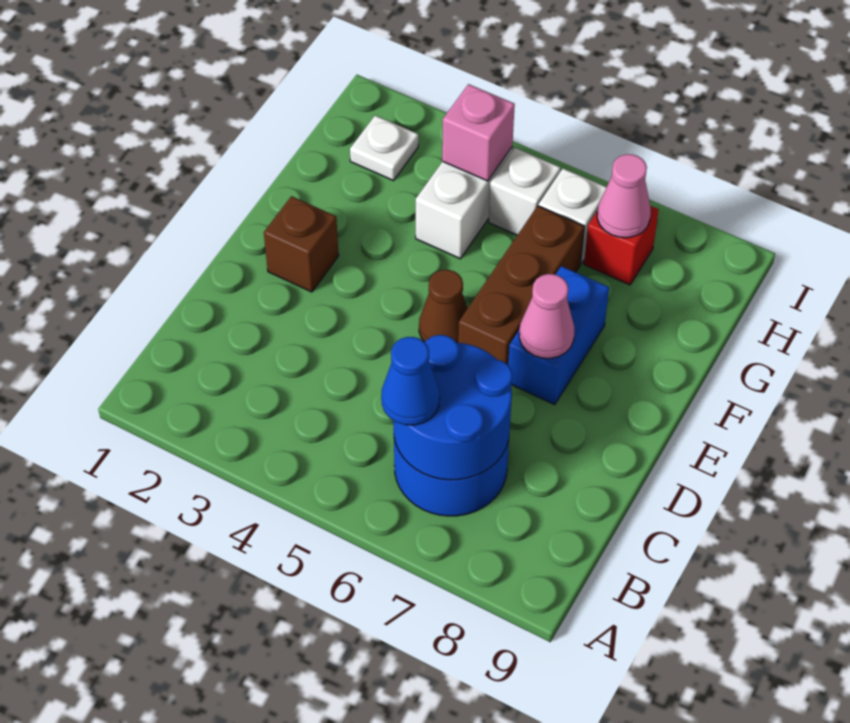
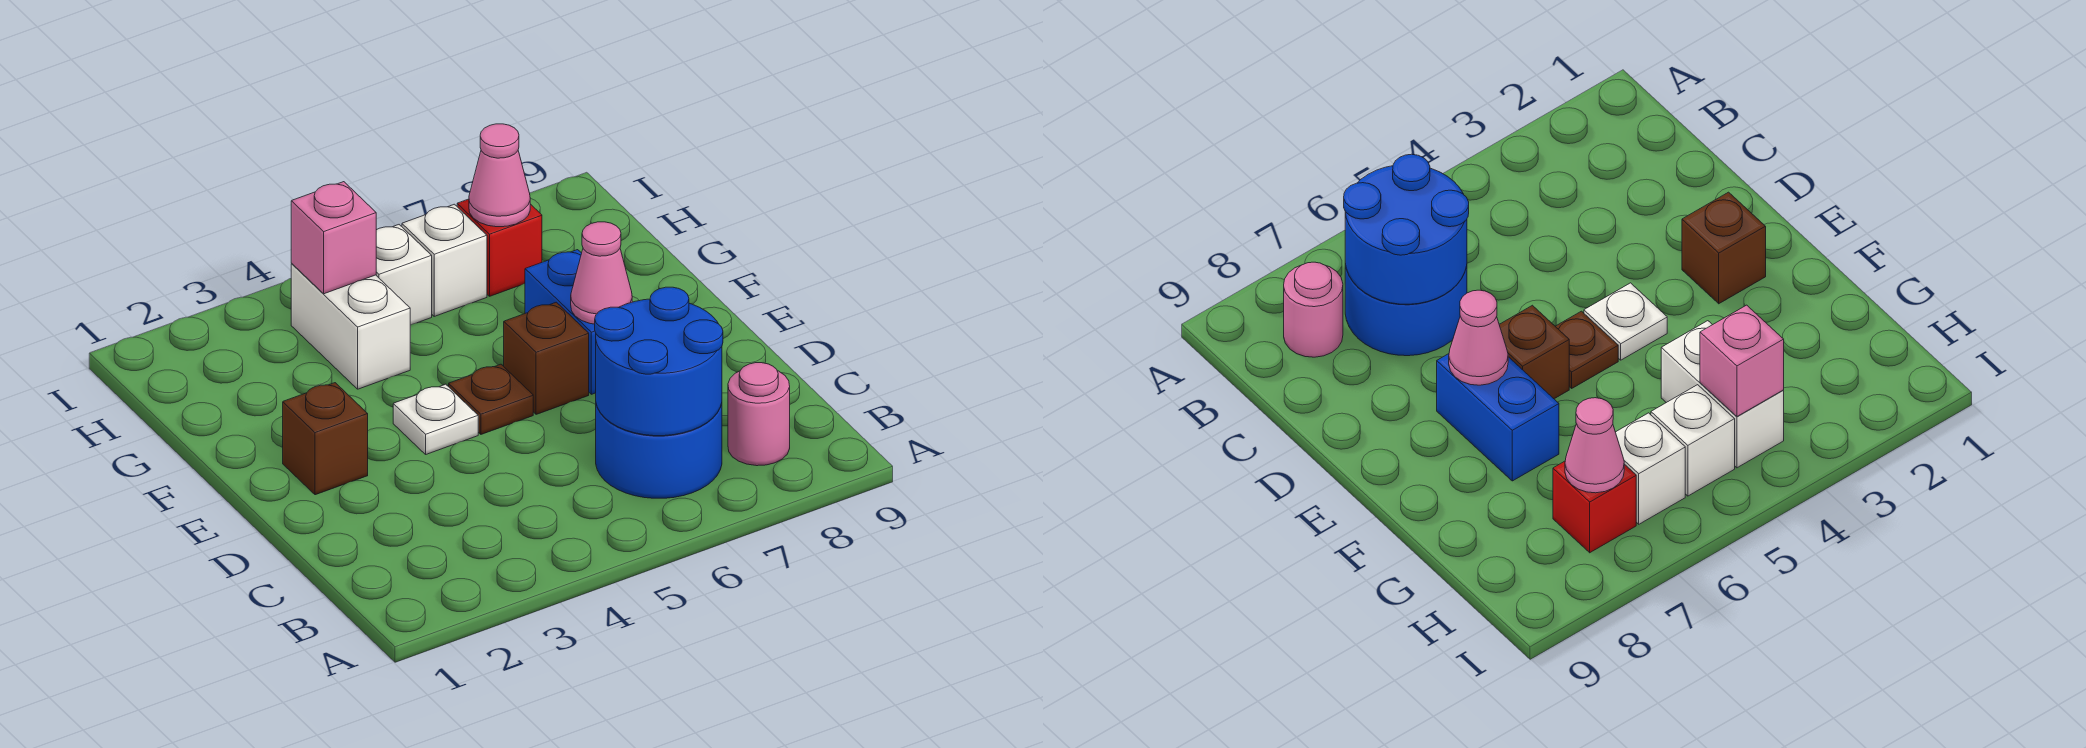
blue 1x1 cone [381,337,440,425] -> none
none -> pink 1x1 round brick [728,363,790,466]
brown 1x1 cone [419,270,468,343] -> brown 1x1 plate [449,364,533,434]
brown 1x3 brick [458,206,584,364] -> brown 1x1 brick [504,302,589,414]
white 1x1 plate [350,115,418,181] -> white 1x1 plate moved to [393,384,478,454]

